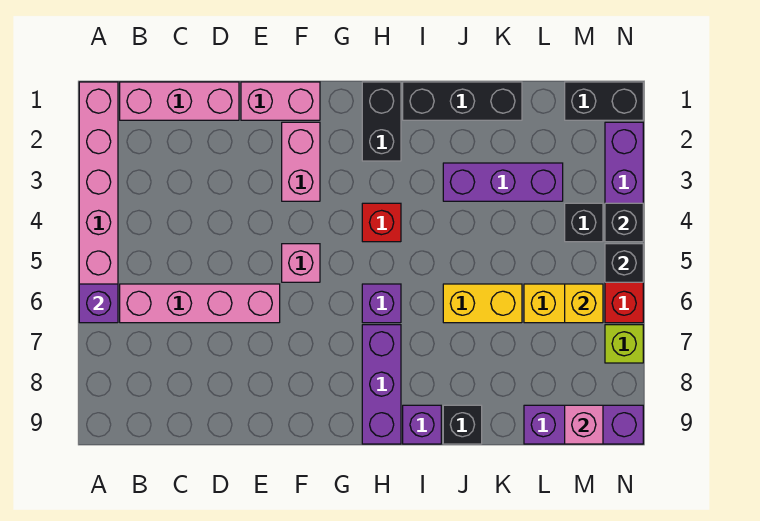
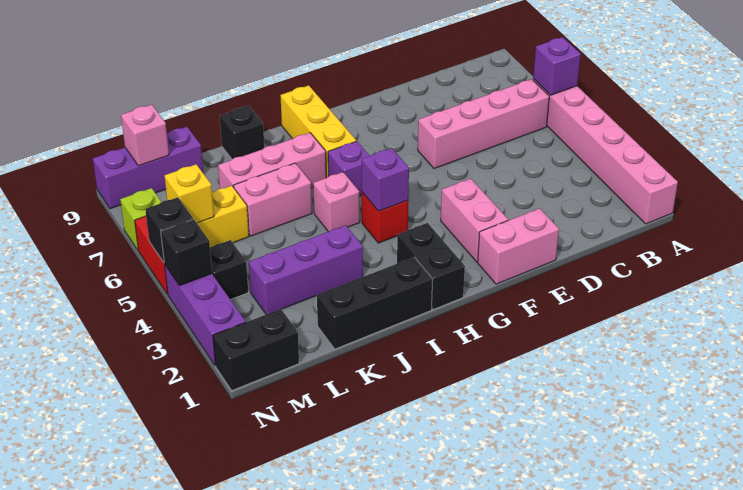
pink 1x3 brick [120,82,239,120] -> pink 1x3 brick moved to [218,133,326,189]
pink 1x1 brick [282,244,320,282] -> pink 1x1 brick moved to [313,172,360,232]
purple 1x3 brick [362,325,401,444] -> yellow 1x3 brick [280,85,356,178]
purple 1x1 brick [403,405,441,444] -> purple 1x1 brick moved to [362,148,409,211]
yellow 1x2 brick [443,284,522,323] -> pink 1x2 brick [233,163,312,236]

